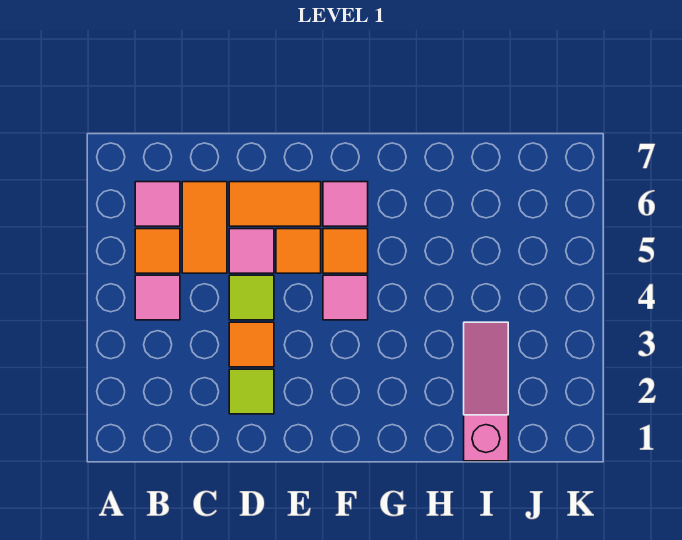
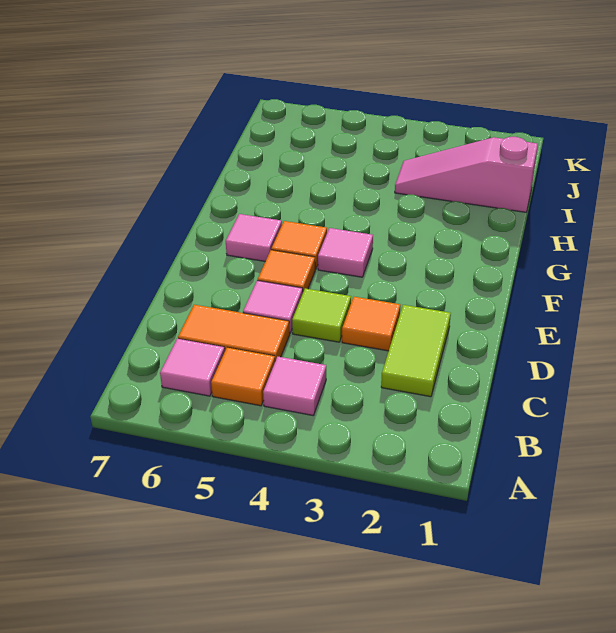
lime 1x1 tile [229,369,274,414] -> lime 1x2 tile [381,305,451,397]
orange 1x2 tile [229,182,321,226] -> none

